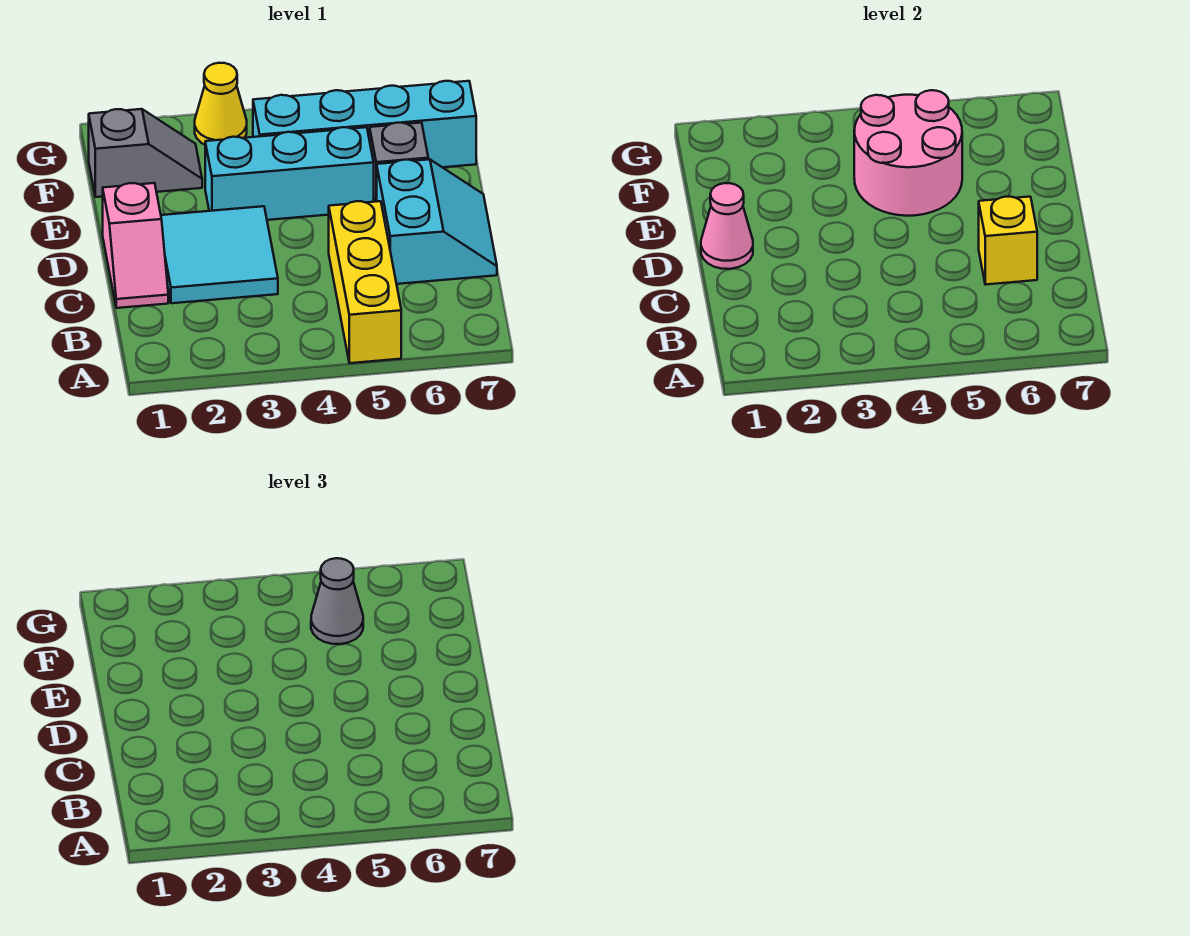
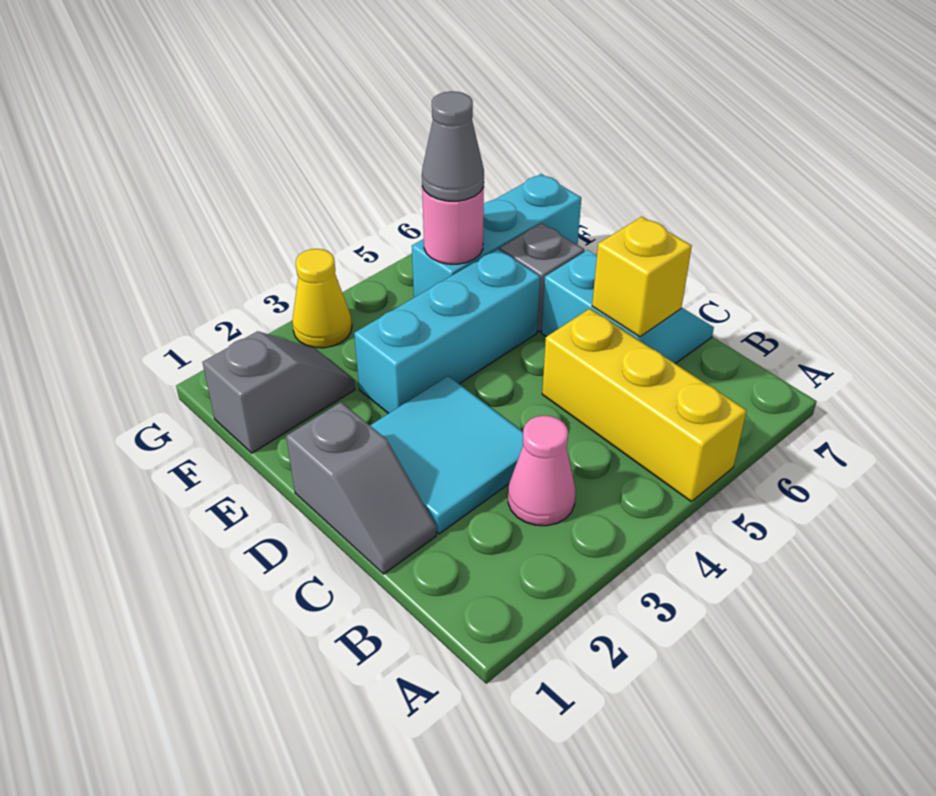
pink 1x2 slope [103,183,168,308] -> grey 1x2 slope [286,402,436,574]
pink 1x1 cone [701,183,753,269] -> pink 1x1 cone moved to [508,415,575,526]
pink 2x2 round brick [854,90,962,216] -> pink 1x1 round brick [422,187,484,264]
cyan 1x4 brick [253,81,476,167] -> cyan 1x3 brick [412,174,581,297]

